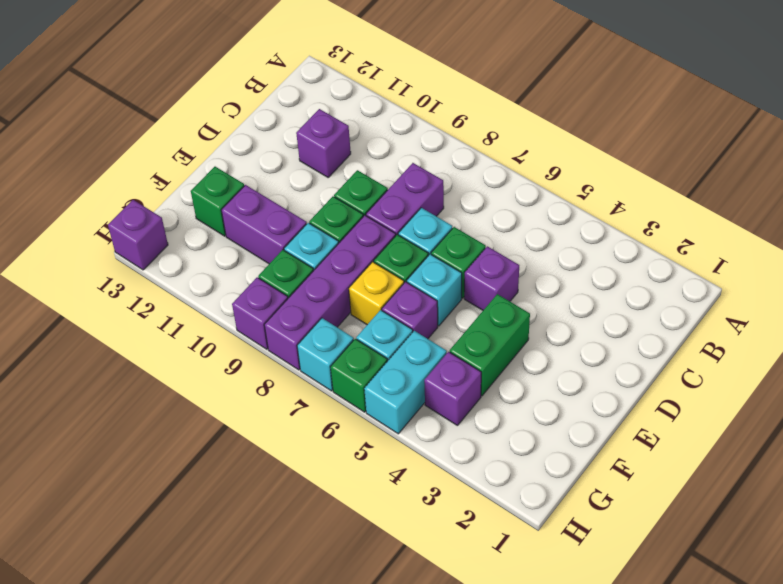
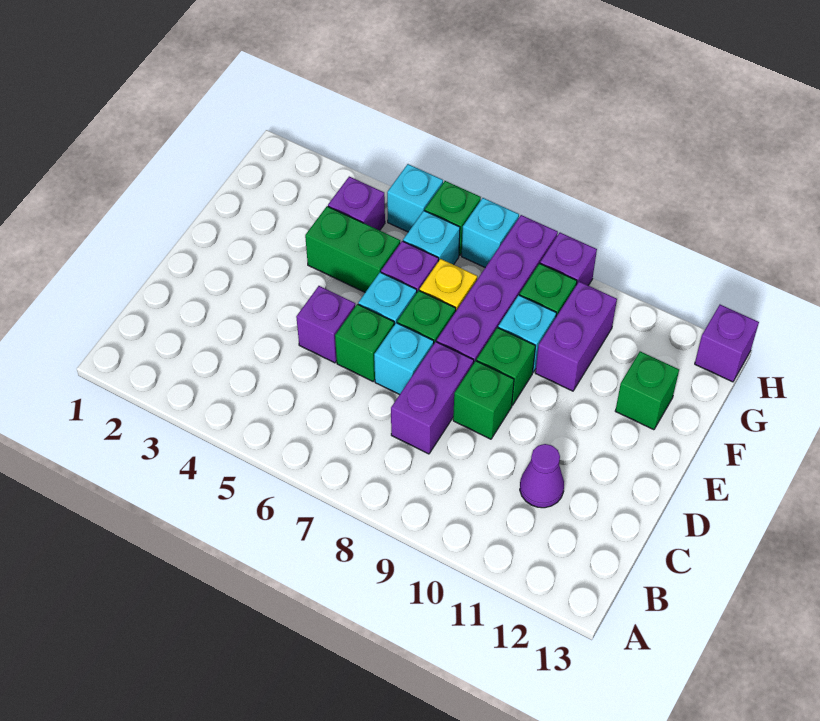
purple 1x1 brick [296,109,351,177] -> purple 1x1 cone [520,444,564,508]
green 1x2 brick [450,294,530,396] -> green 1x2 brick turned to [305,206,400,292]
purple 1x2 brick [221,185,307,264] -> purple 1x2 brick turned to [535,282,617,391]
cyan 1x2 brick [364,331,447,434] -> cyan 1x1 brick [387,164,443,232]

